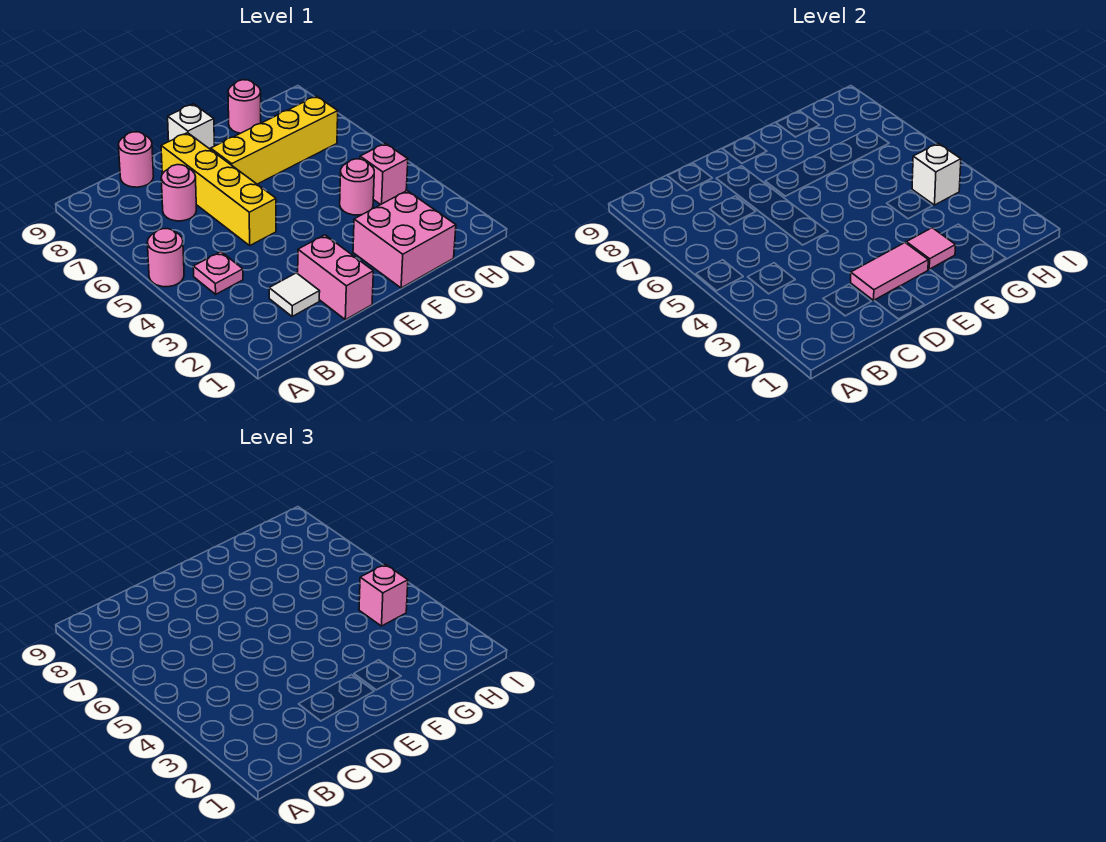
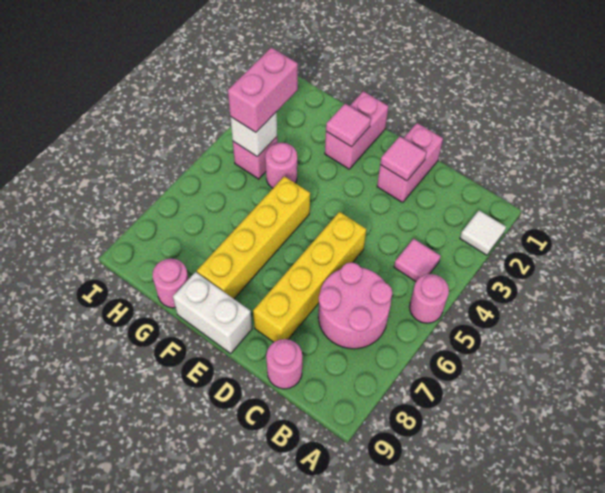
pink 1x1 plate [193,252,243,294] -> pink 1x1 tile [394,239,441,282]
white 1x1 tile [269,273,320,316] -> white 1x1 tile moved to [460,210,506,255]
pink 1x1 round brick [161,165,197,221] -> pink 2x2 round brick [318,262,392,349]
pink 1x2 tile [851,243,928,300] -> pink 1x1 tile [380,136,426,181]
yellow 1x4 brick [211,96,338,184] -> yellow 1x4 brick turned to [197,176,310,299]
white 1x1 brick [168,104,214,150] -> white 1x2 brick [173,272,252,353]
pink 2x2 brick [353,191,456,288] -> pink 1x2 brick [325,91,389,169]
pink 1x1 brick [359,564,408,626] -> pink 1x2 brick [228,47,298,132]

